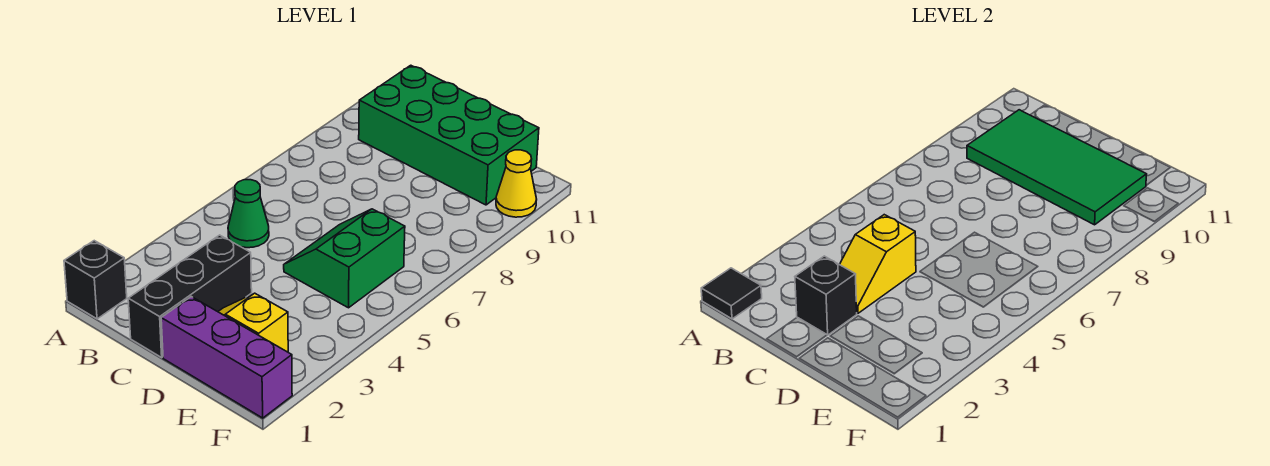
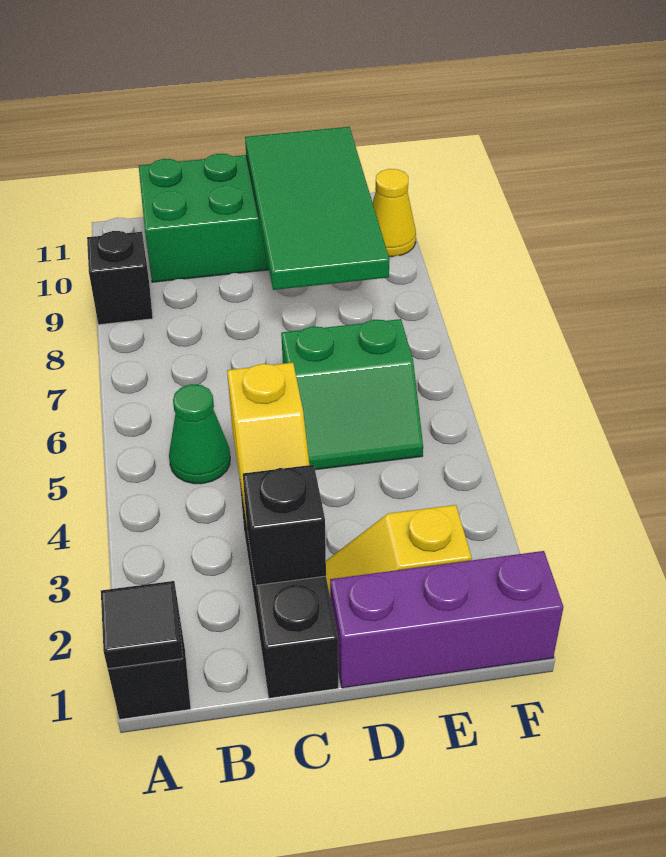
none -> black 1x1 brick [87,231,153,325]
green 2x4 tile [967,110,1147,225] -> green 2x4 tile turned to [245,127,390,290]
green 2x2 slope [284,209,405,308] -> green 2x2 slope turned to [281,319,423,470]

